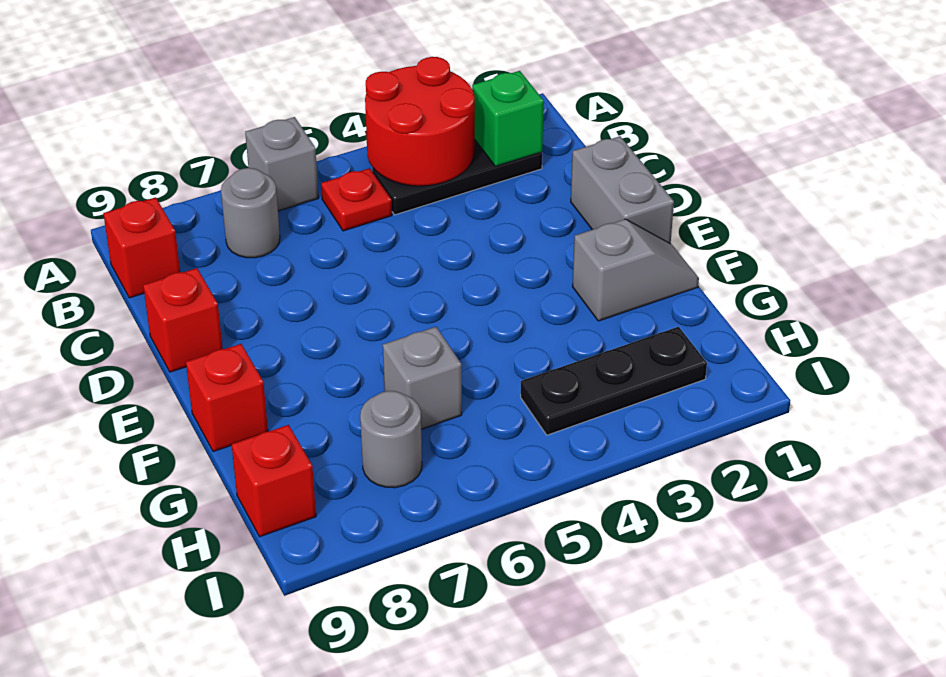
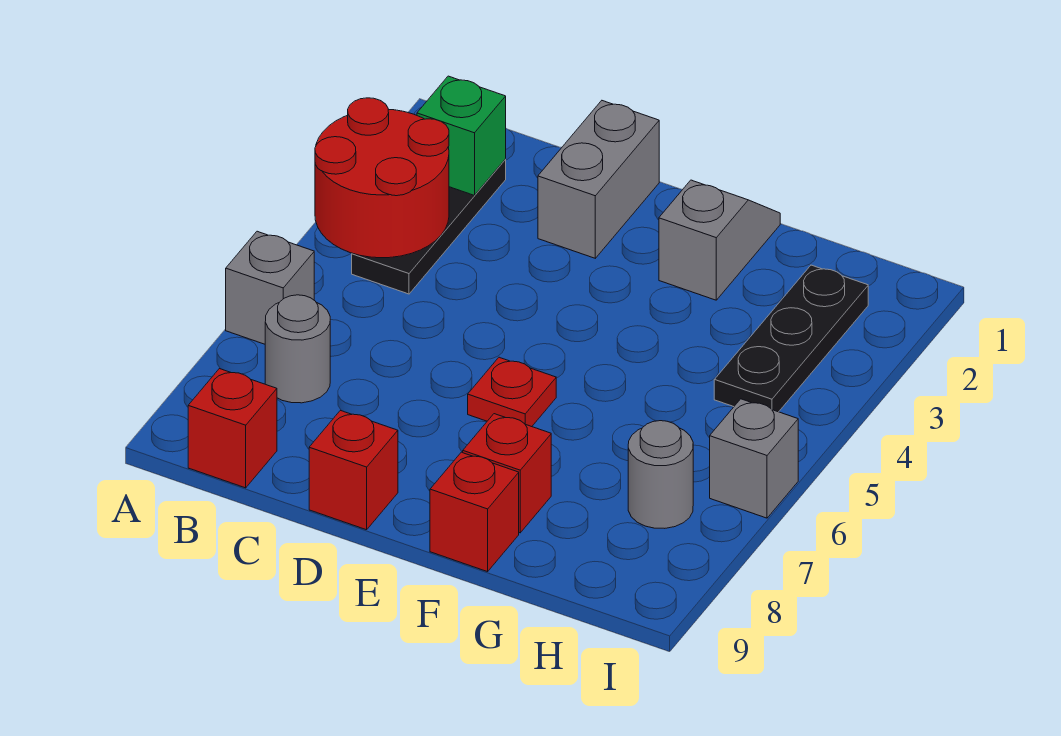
red 1x1 plate [321,168,392,231] -> red 1x1 plate moved to [468,357,556,427]
grey 1x2 brick [571,136,674,244] -> grey 1x2 brick turned to [538,101,659,258]
grey 1x1 brick [383,327,462,429] -> grey 1x1 brick moved to [710,399,798,518]
red 1x1 brick [232,425,316,537] -> red 1x1 brick moved to [463,414,551,533]

